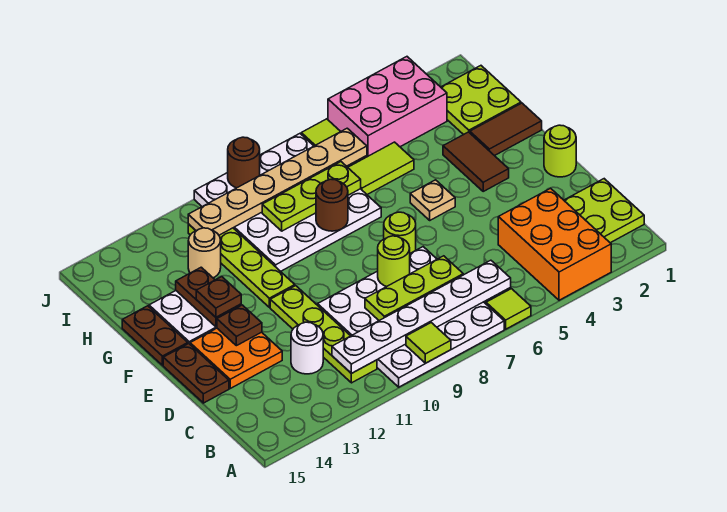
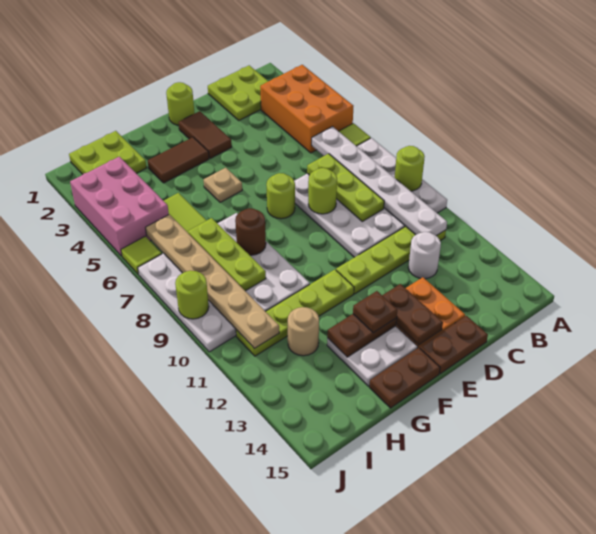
orange 2x3 brick [498,188,611,300] -> orange 2x3 brick turned to [260,65,353,153]
lime 1x1 tile [406,323,451,363] -> lime 1x1 round brick [395,146,425,191]
brown 1x1 plate [217,305,262,346] -> brown 1x2 plate [382,284,443,345]
brown 1x2 tile [470,103,542,156] -> brown 1x2 tile moved to [179,111,232,159]
brown 1x1 round brick [228,137,260,188] -> lime 1x1 round brick [175,271,209,319]

